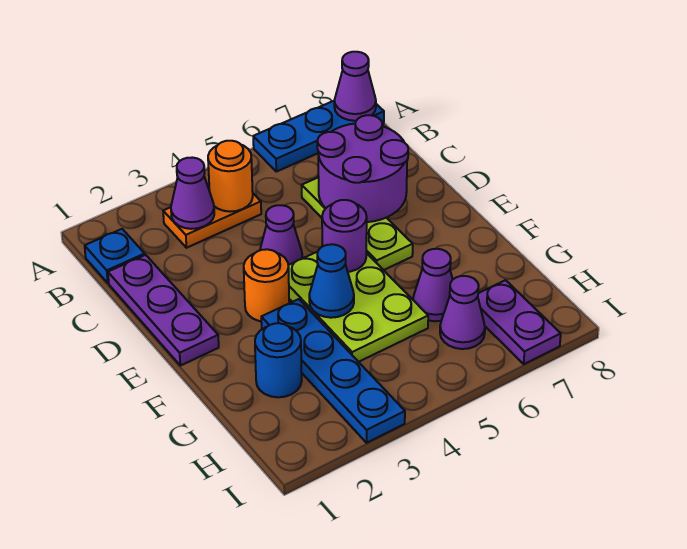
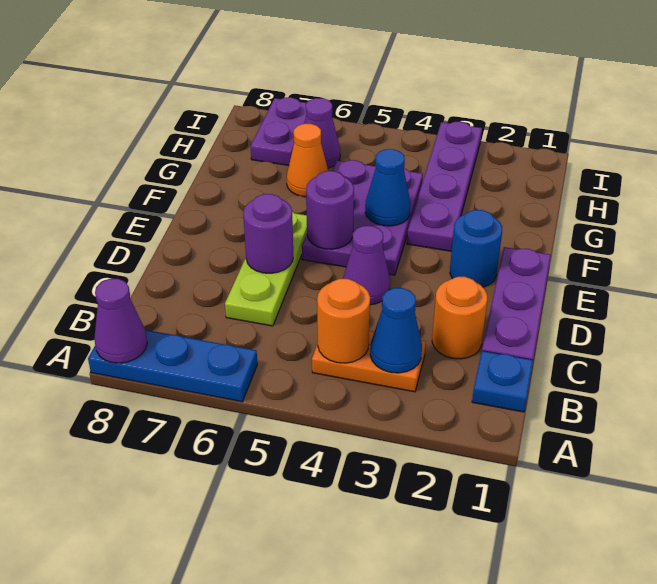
purple 1x1 cone [171,158,214,229] -> blue 1x1 cone [370,288,422,373]
purple 2x2 round brick [317,115,408,222] -> purple 1x1 round brick [243,194,293,273]
orange 1x1 round brick [244,249,289,321] -> orange 1x1 round brick moved to [432,277,487,359]
lime 2x3 plate [288,252,428,362] -> purple 2x3 plate [302,160,423,275]
blue 1x4 plate [261,299,405,443] -> purple 1x4 plate [407,122,482,251]
blue 1x1 round brick [255,323,302,397] -> blue 1x1 round brick moved to [450,210,502,287]
purple 1x1 cone [413,249,453,321] -> orange 1x1 cone [286,123,328,197]

